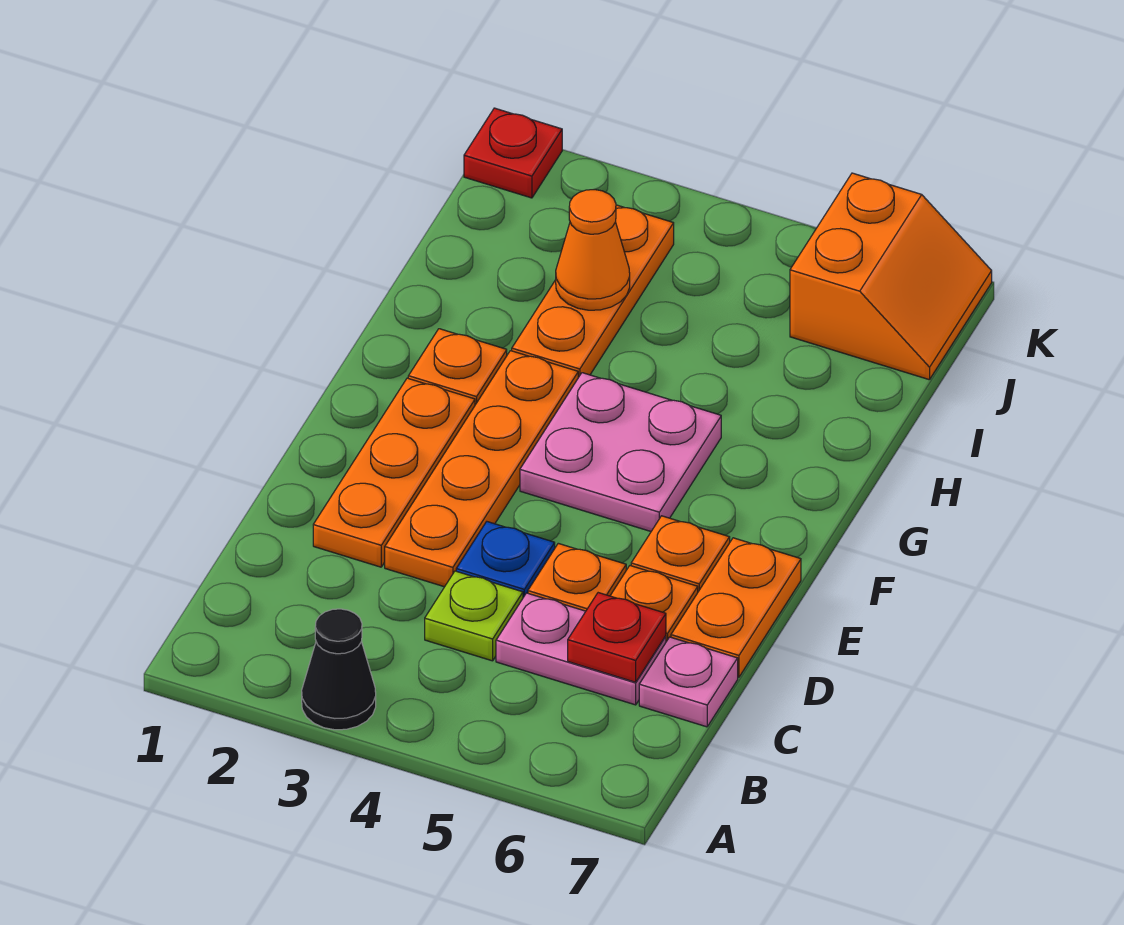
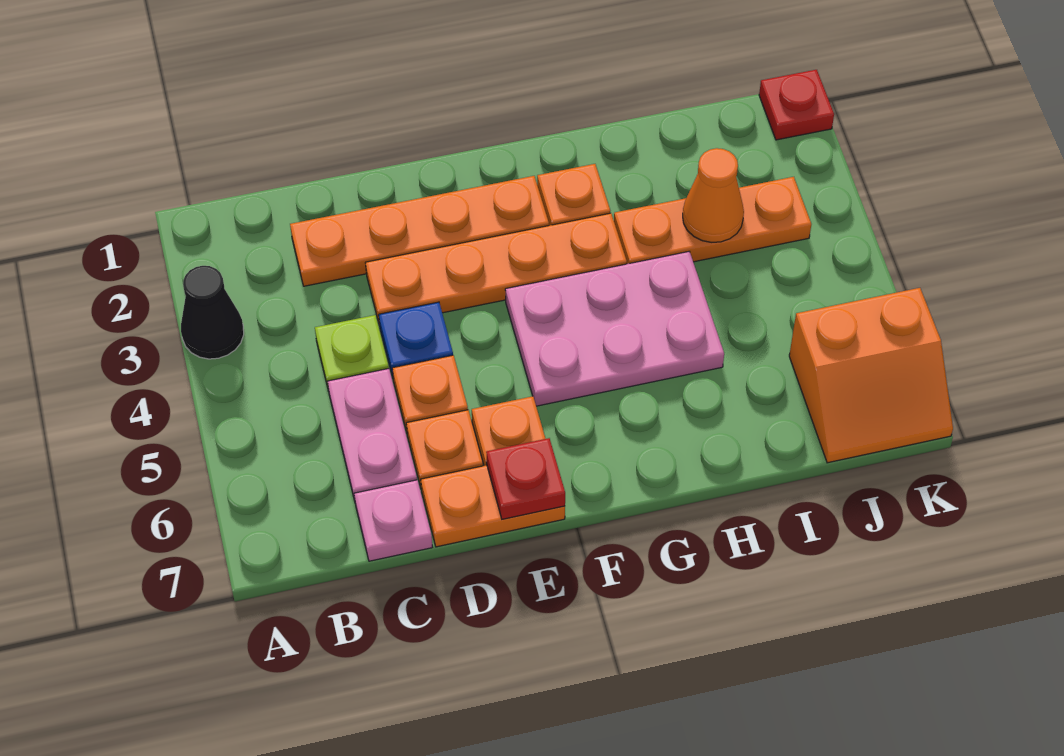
red 1x1 plate [568,593,666,682] -> red 1x1 plate moved to [486,438,565,519]
orange 1x3 plate [313,378,475,567] -> orange 1x4 plate [290,176,549,286]
pink 2x2 plate [520,373,721,531] -> pink 2x3 plate [505,252,724,406]

